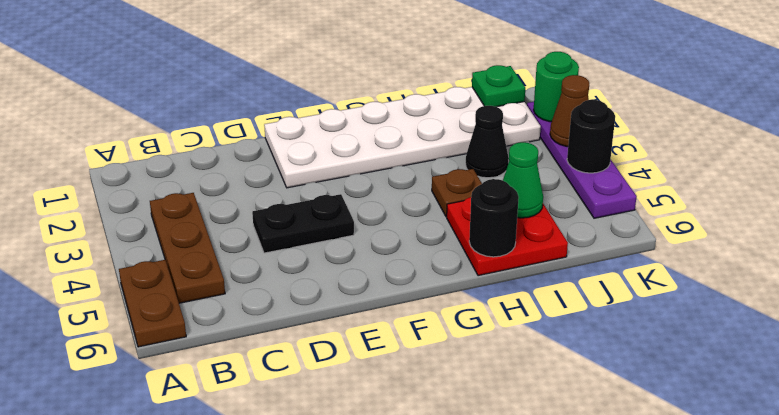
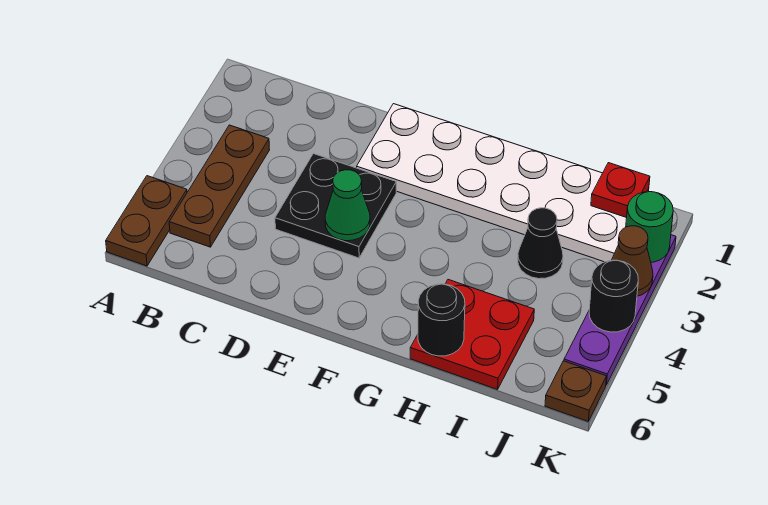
black 1x2 plate [252,194,354,253] -> black 2x2 plate [275,154,396,258]
brown 1x1 plate [432,169,482,217] -> brown 1x1 plate moved to [545,361,607,421]
green 1x1 cone [503,142,543,218] -> green 1x1 cone moved to [325,170,370,241]
green 1x1 plate [472,65,525,107] -> red 1x1 plate [591,163,650,218]

